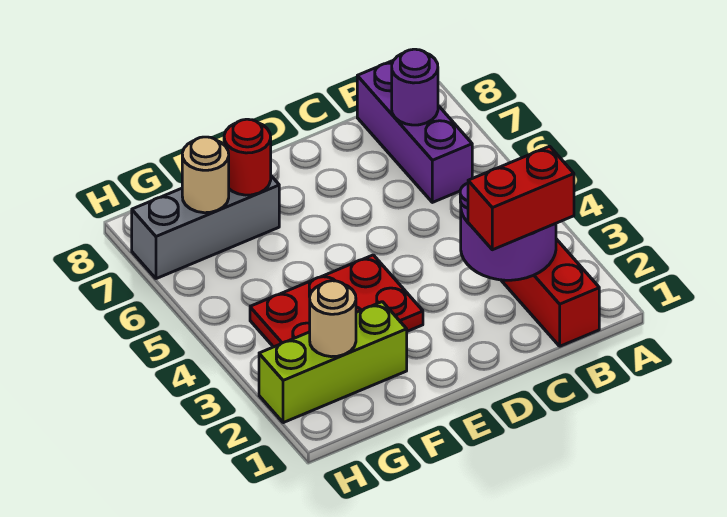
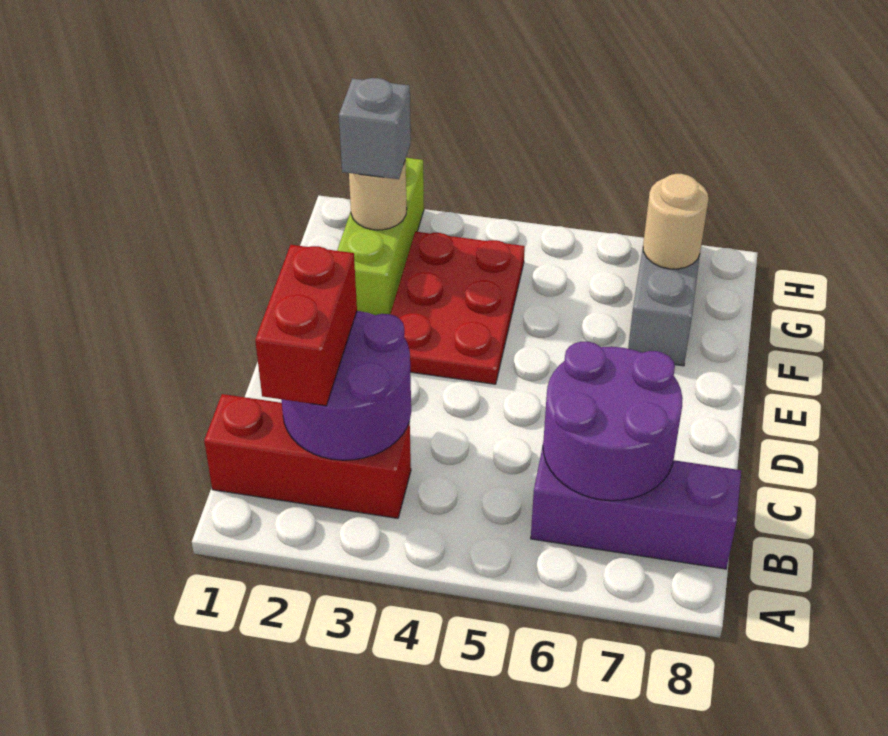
purple 1x1 round brick [392,49,438,125] -> purple 2x2 round brick [543,342,683,501]
red 1x1 round brick [224,119,271,195] -> none
none -> grey 1x1 brick [339,78,411,179]

